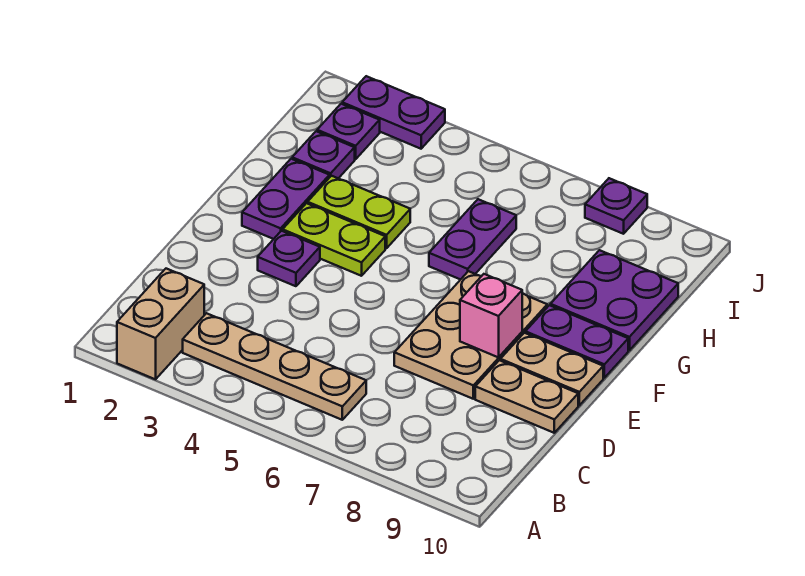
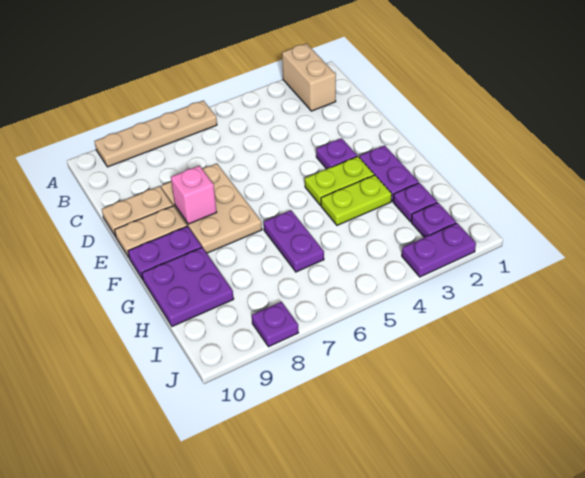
tan 1x4 plate [183,313,366,420] -> tan 1x4 plate moved to [94,101,217,167]

